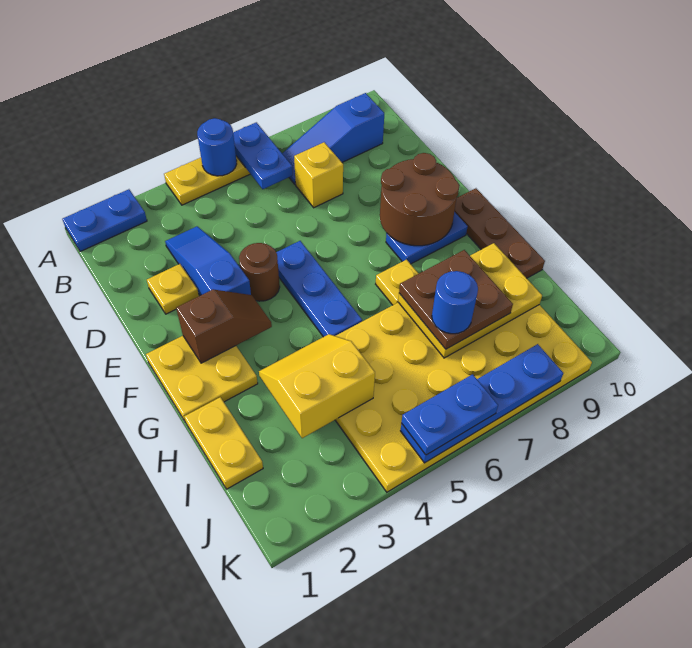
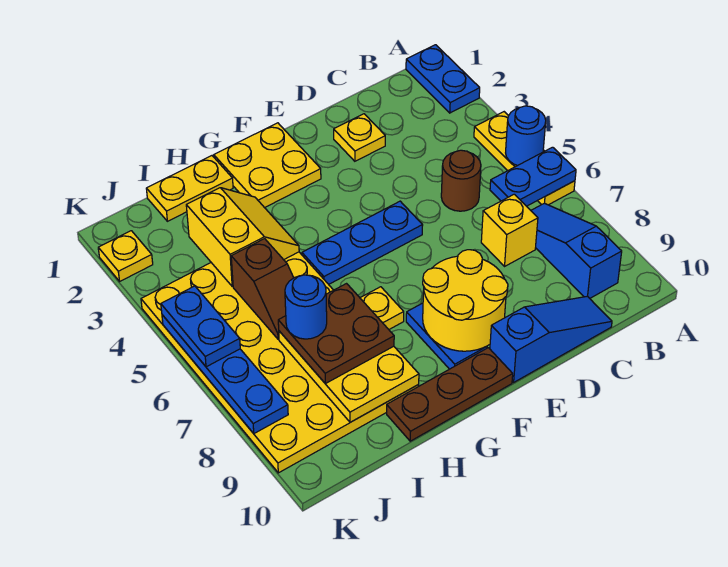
blue 1x3 slope [165,226,251,296] -> blue 1x3 slope moved to [490,296,612,382]
brown 1x1 round brick [239,243,280,301] -> brown 1x1 round brick moved to [441,150,481,211]
brown 2x2 round brick [380,153,460,246] -> yellow 2x2 round brick [423,250,508,351]
brown 1x2 slope [176,289,272,363] -> brown 1x2 slope moved to [231,239,294,339]
none -> yellow 1x1 plate [98,231,153,281]

